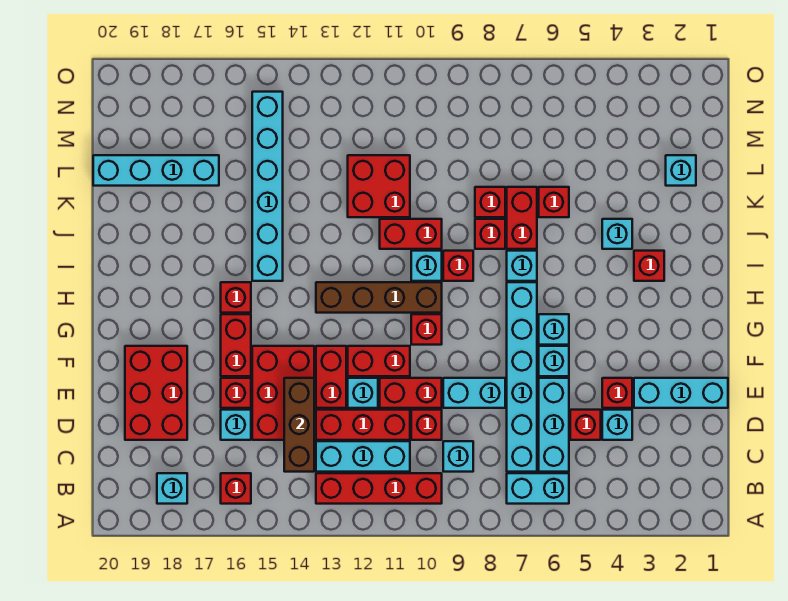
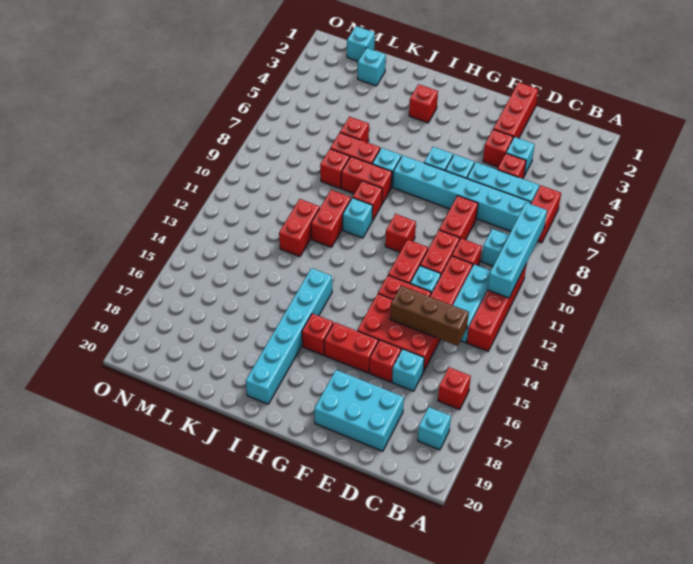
cyan 1x2 brick [507,473,569,504] -> red 1x2 brick [531,186,561,243]
red 2x3 brick [125,346,187,440] -> cyan 2x3 brick [314,370,404,451]
cyan 1x3 brick [634,378,728,408] -> red 1x3 brick [494,82,538,138]
cyan 1x2 brick [443,378,505,408] -> red 1x2 brick [439,196,478,240]
brown 1x4 brick [316,282,442,313] -> none
cyan 1x6 brick [252,92,283,281] -> cyan 1x6 brick turned to [246,268,332,404]
cyan 1x1 brick [602,219,632,249] -> cyan 1x1 brick moved to [347,26,375,61]
red 1x1 brick [475,219,505,249] -> red 1x2 brick [341,157,392,204]
red 2x2 brick [348,155,410,217] -> red 1x2 brick [279,199,320,257]
cyan 1x4 brick [93,155,219,186] -> cyan 1x4 brick moved to [488,203,547,298]

